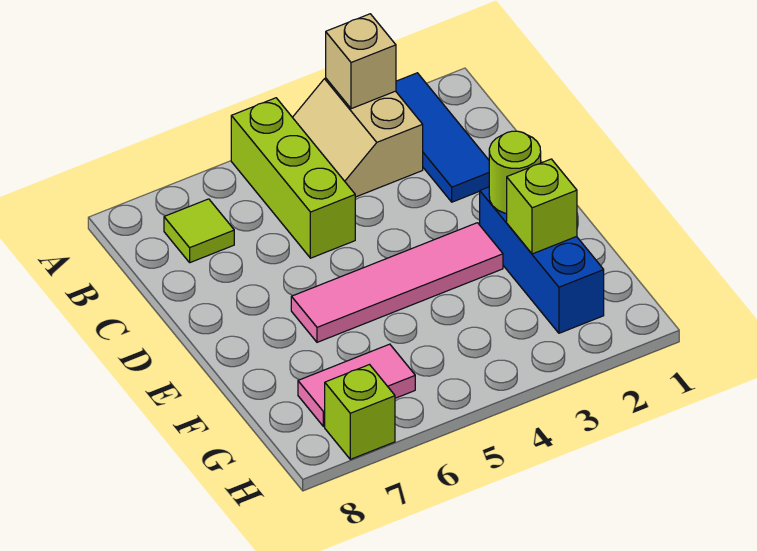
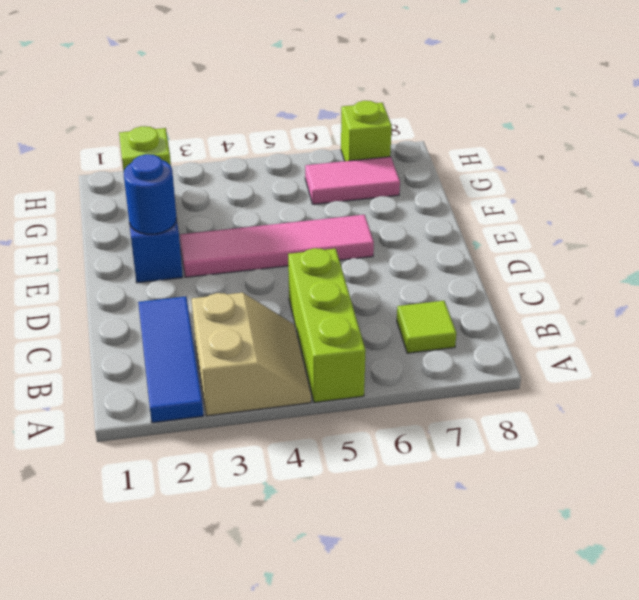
tan 1x1 brick [326,14,396,109] -> none
lime 1x1 round brick [489,131,541,214] -> blue 1x1 round brick [124,154,177,234]

